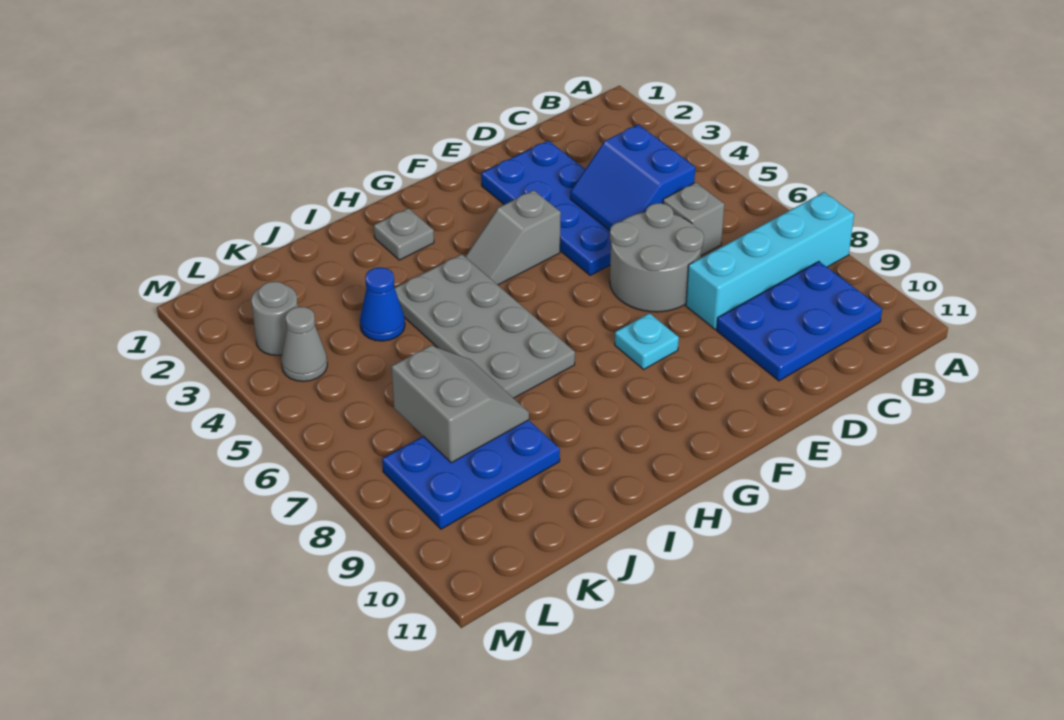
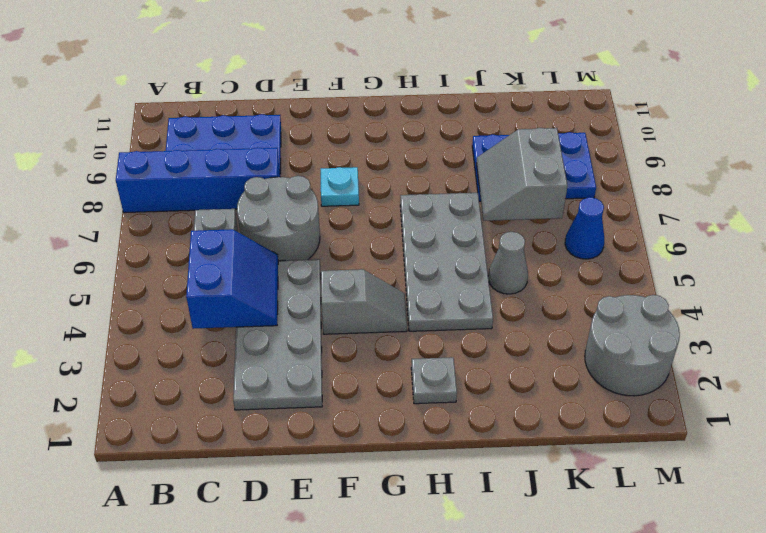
cyan 1x4 brick [686,192,854,329] -> blue 1x4 brick [116,147,280,213]
blue 2x4 plate [481,141,611,275] -> grey 2x4 plate [233,259,322,410]
blue 1x1 cone [360,267,405,341] -> blue 1x1 cone moved to [565,197,604,259]
grey 1x1 round brick [251,282,298,355] -> grey 2x2 round brick [585,295,680,396]
grey 1x1 cone [281,307,327,381] -> grey 1x1 cone moved to [488,232,528,294]

